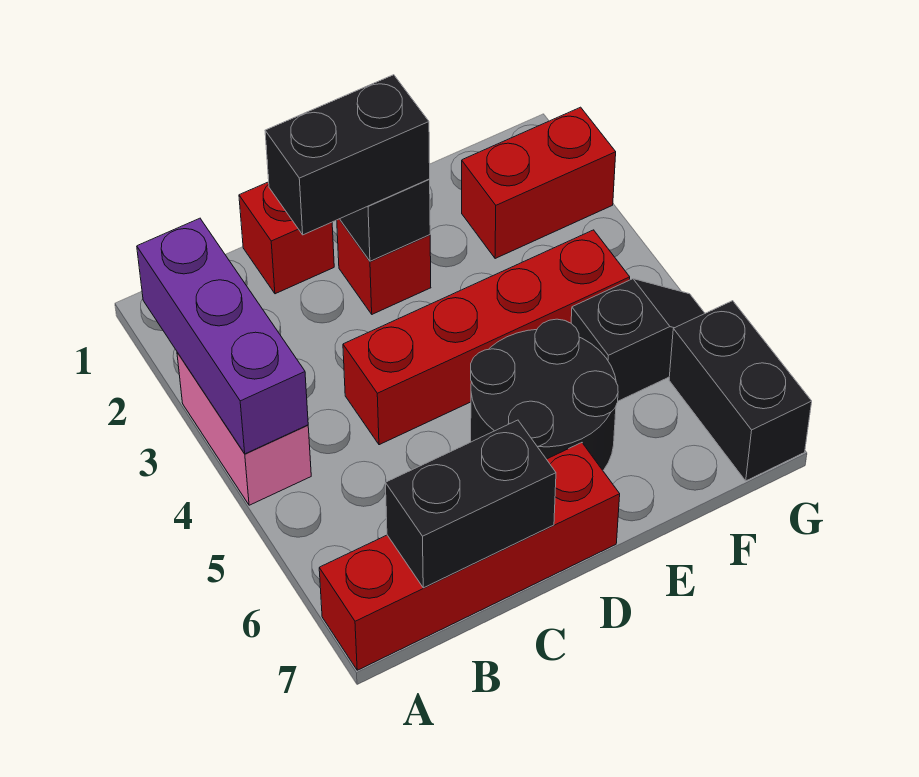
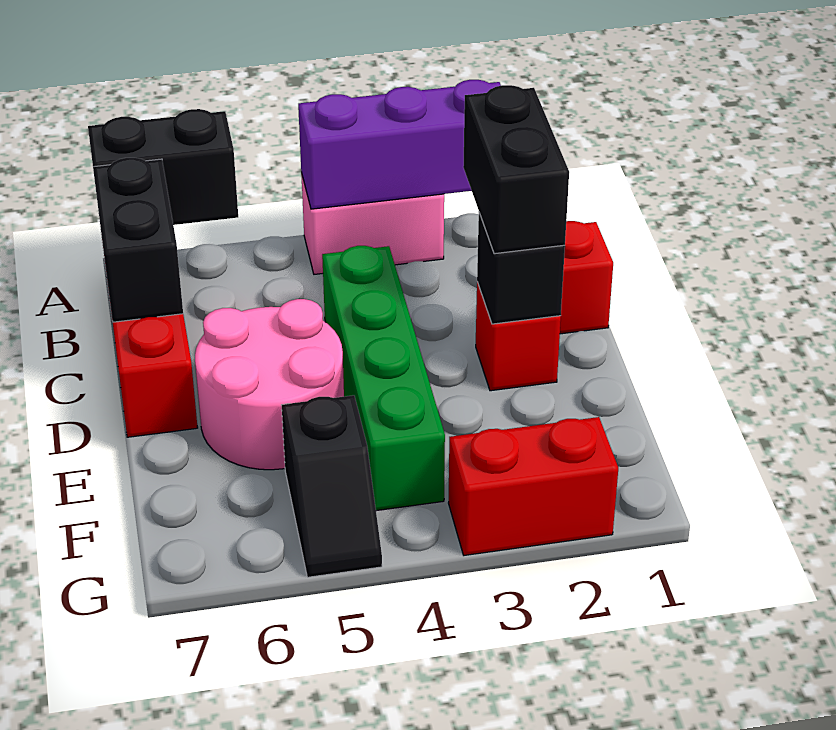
red 1x4 brick [343,230,630,445] -> green 1x4 brick [322,246,445,511]
black 2x2 round brick [471,319,618,470] -> pink 2x2 round brick [195,299,344,470]
red 1x2 brick [462,107,616,259] -> red 1x2 brick turned to [449,417,618,555]
black 1x2 brick [669,301,812,481] -> black 1x2 brick moved to [88,109,238,225]

